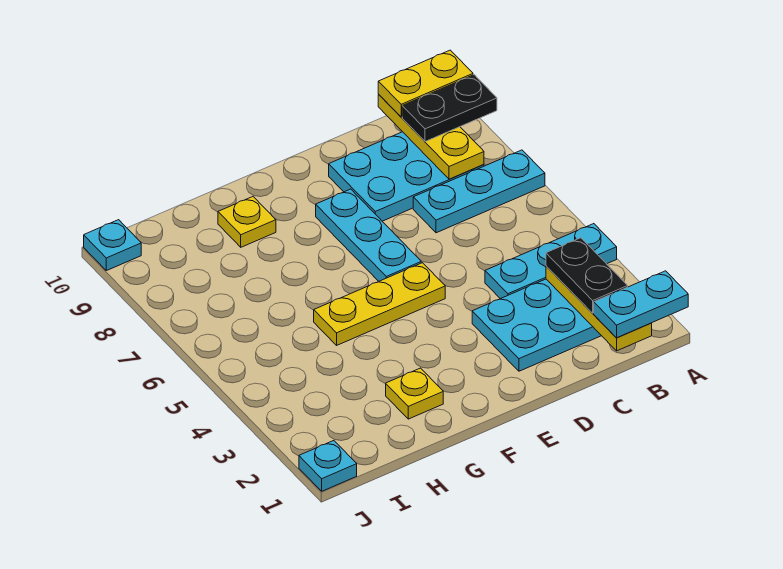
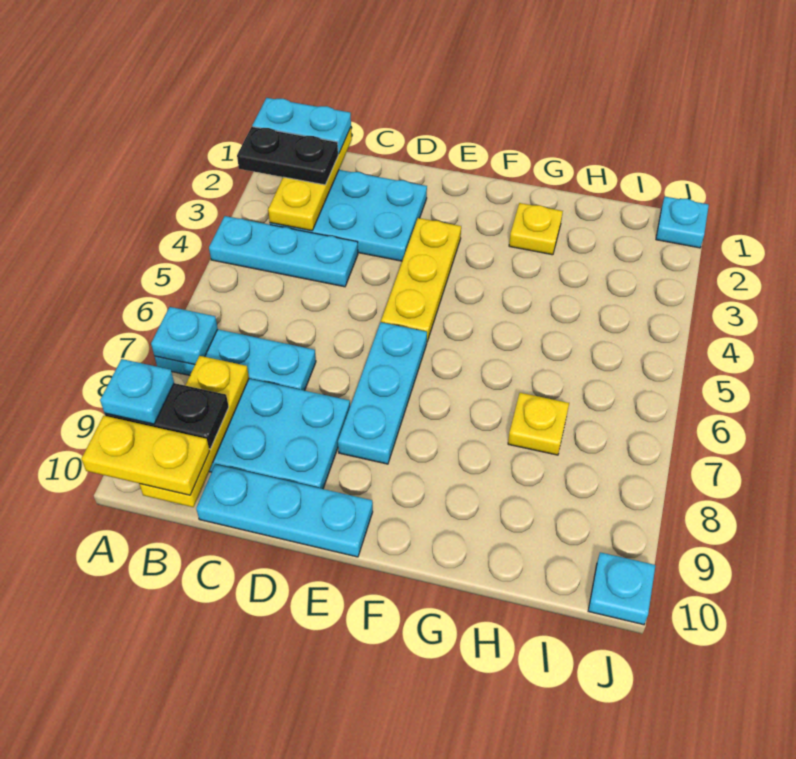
none -> cyan 1x1 plate [151,307,218,365]
none -> cyan 1x1 plate [100,359,174,424]
black 1x2 plate [546,238,628,313] -> black 1x2 plate turned to [237,127,338,185]
none -> cyan 1x3 plate [196,464,373,557]
yellow 1x3 plate [314,263,445,345] -> yellow 1x3 plate turned to [381,218,461,341]
yellow 1x1 plate [218,197,276,247] -> yellow 1x1 plate moved to [508,393,569,455]

